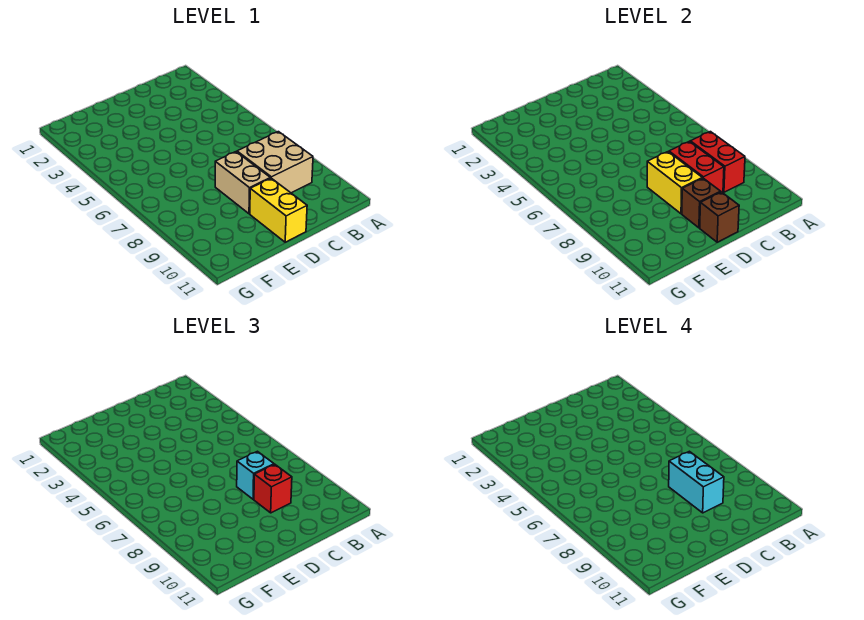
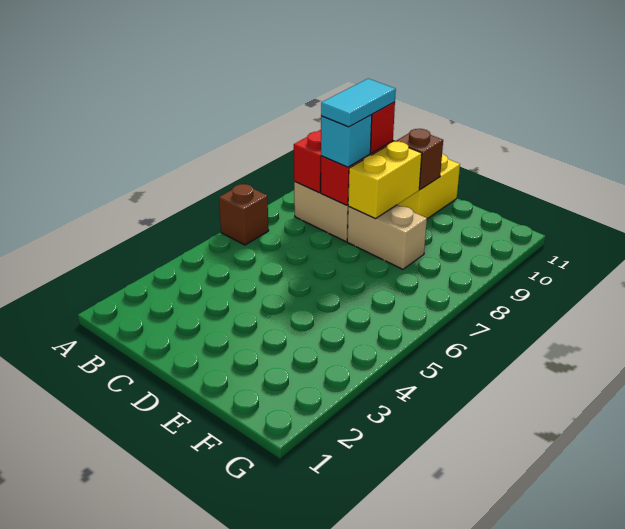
cyan 1x2 brick [669,451,724,513] -> cyan 1x2 tile [321,79,396,127]
tan 1x2 brick [215,152,270,214] -> tan 1x2 brick turned to [347,205,427,269]
brown 1x1 brick [700,192,739,242] -> brown 1x1 brick moved to [219,184,269,245]

